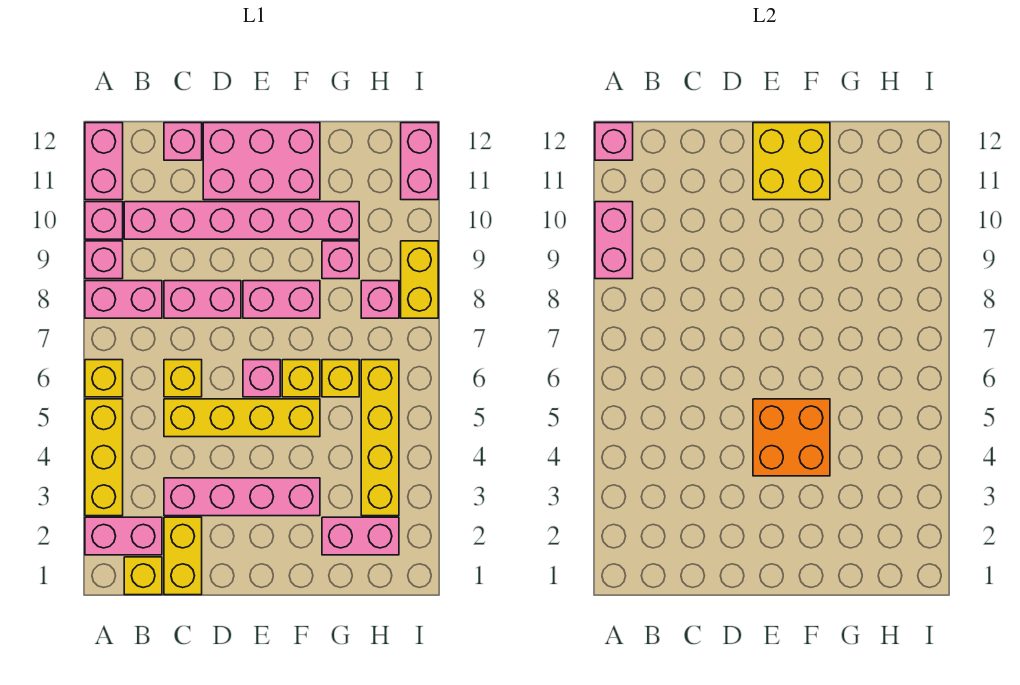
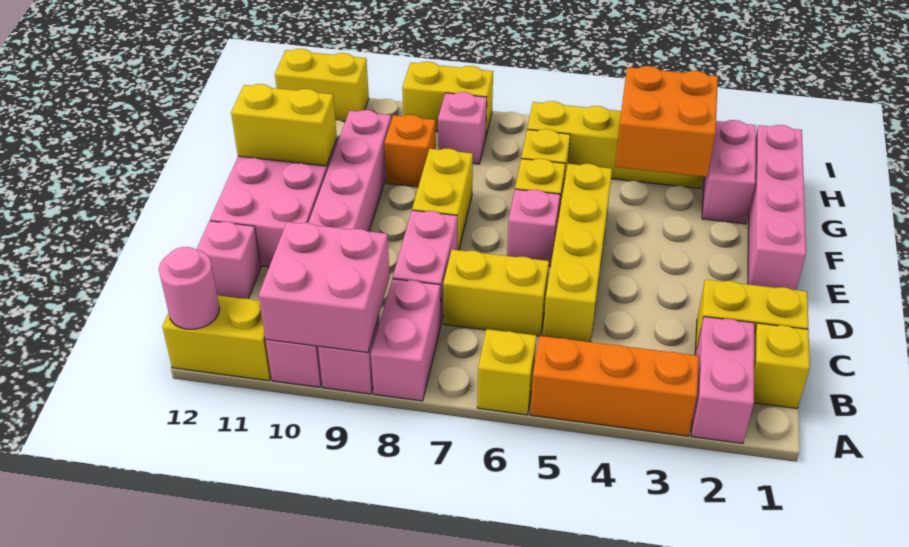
yellow 1x3 brick [85,399,123,516] -> orange 1x3 brick [530,336,699,436]
pink 1x2 brick [595,202,633,279] -> pink 2x2 brick [259,222,390,353]
pink 1x2 brick [85,123,123,200] -> yellow 1x2 brick [162,295,271,381]
pink 1x1 brick [595,123,633,160] -> pink 1x1 round brick [159,247,220,329]
pink 1x4 brick [164,478,320,516] -> pink 1x4 brick moved to [748,125,806,290]
yellow 1x1 brick [164,360,202,397] -> yellow 1x2 brick [443,250,549,336]
orange 2x2 brick [753,399,830,476] -> orange 2x2 brick moved to [615,66,718,177]
pink 1x2 brick [243,281,320,318] -> yellow 1x2 brick [412,149,473,250]
yellow 2x2 brick [753,123,830,200] -> yellow 1x2 brick [231,84,337,166]
pink 1x1 brick [322,241,359,279] -> orange 1x1 brick [384,115,436,187]
pink 1x2 brick [401,123,438,200] -> yellow 1x2 brick [275,49,369,122]

